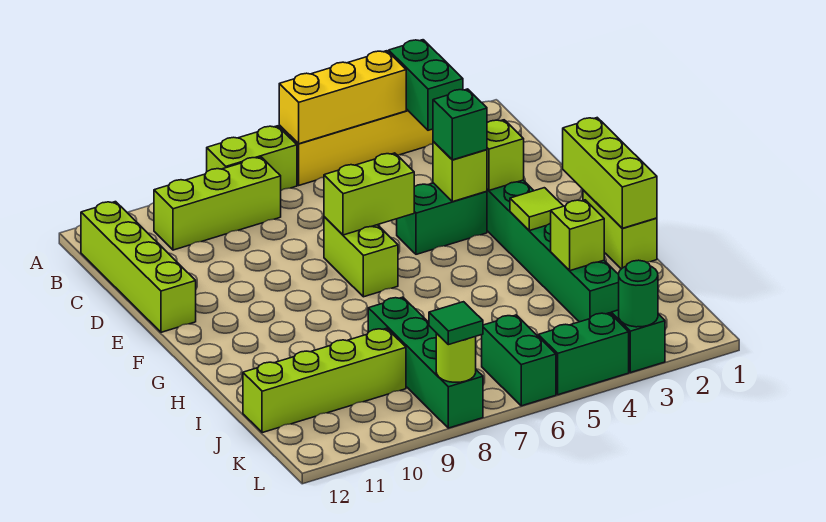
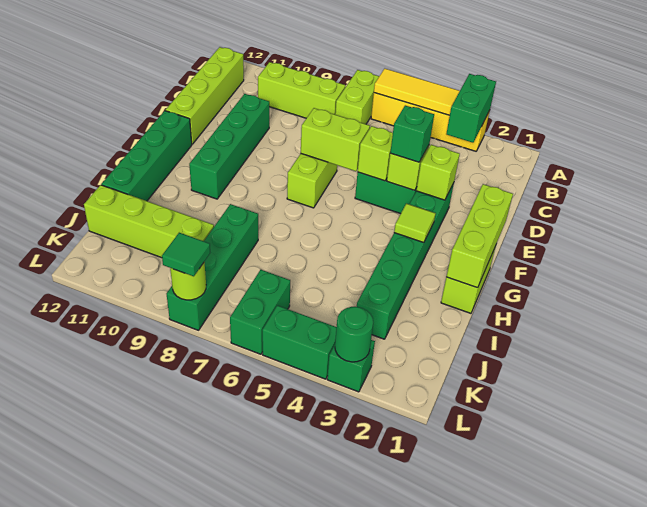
yellow 1x3 brick [279,51,406,144] -> yellow 1x3 tile [374,69,460,115]
lime 1x2 brick [207,126,297,190] -> lime 1x2 brick turned to [335,70,379,124]
none -> green 1x4 brick [189,94,269,199]
none -> green 1x4 brick [102,111,192,201]
lime 1x1 brick [551,200,604,271] -> lime 1x1 brick moved to [358,126,393,181]

